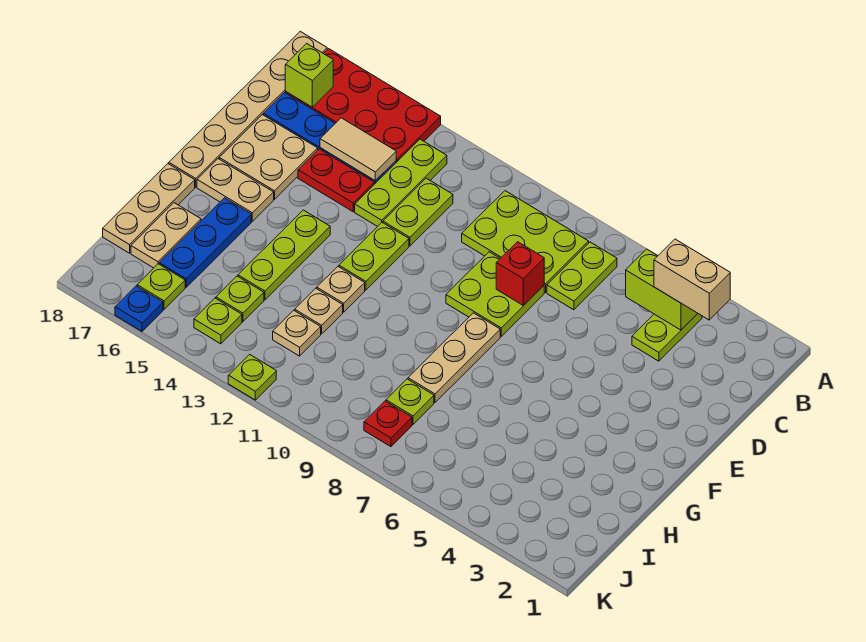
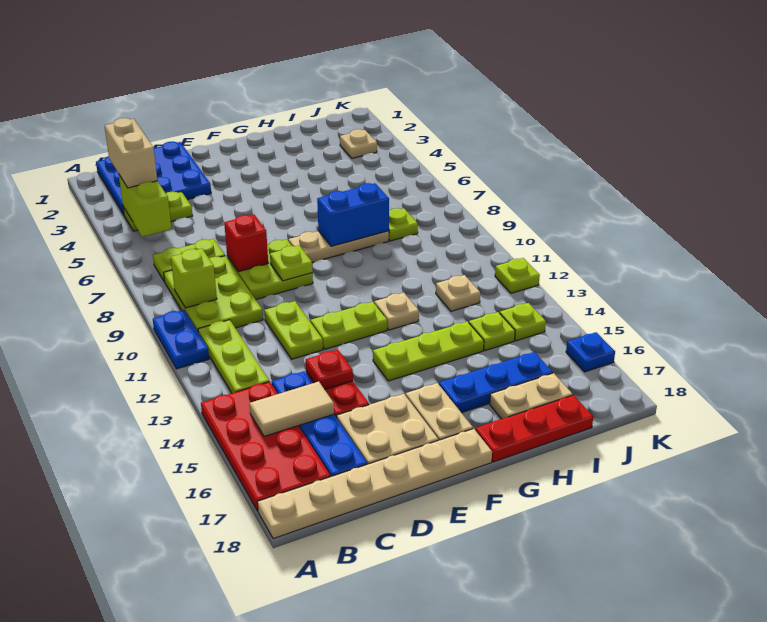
none -> blue 1x2 plate [153,310,209,369]
none -> blue 3x3 plate [96,141,211,214]
lime 1x3 plate [355,139,447,227] -> lime 1x3 plate turned to [198,320,269,393]
lime 1x1 brick [285,43,333,107] -> lime 1x1 brick moved to [171,249,217,308]
lime 1x2 plate [383,178,453,246] -> lime 1x2 plate turned to [264,301,323,359]
tan 1x2 tile [320,118,396,181] -> tan 1x2 tile turned to [250,382,334,437]
none -> blue 1x2 brick [317,183,389,246]
tan 1x3 plate [103,164,195,253] -> red 1x3 plate [475,395,593,462]
tan 1x1 plate [295,288,343,334] -> tan 1x1 plate moved to [340,129,377,158]
red 1x1 plate [364,401,412,447] -> red 1x1 plate moved to [306,349,353,389]
lime 1x1 plate [137,264,185,309] -> lime 1x1 plate moved to [270,246,313,281]

